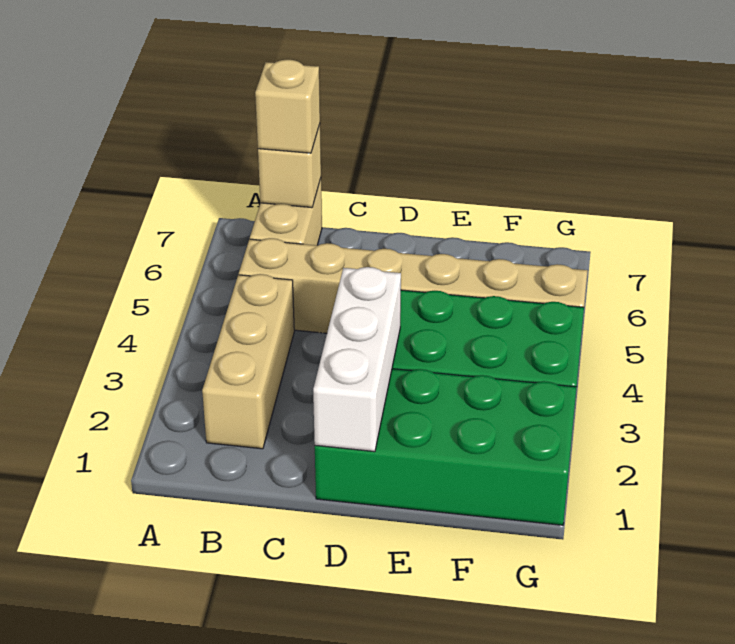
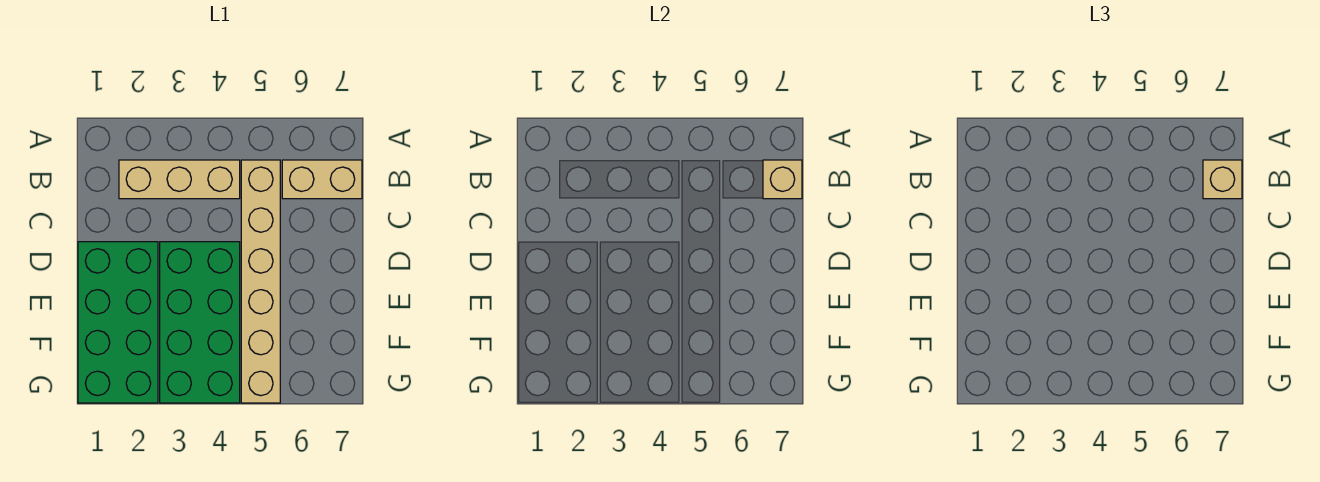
white 1x3 brick [313,267,401,452] -> none

